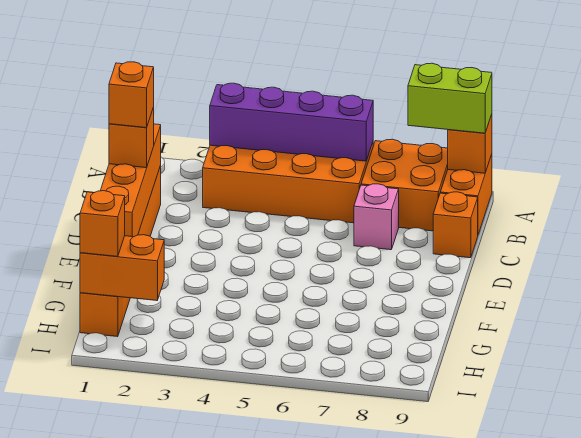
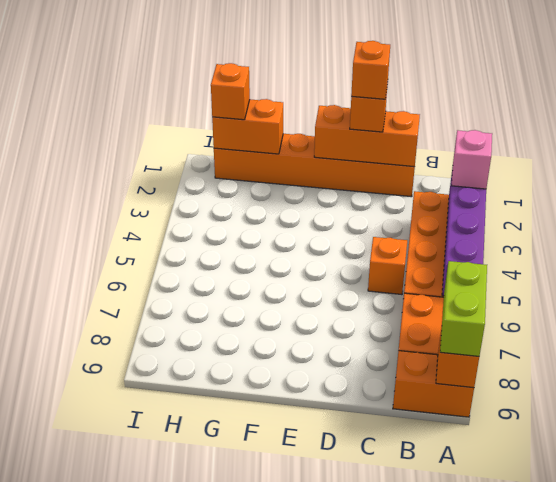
orange 1x4 brick [100,124,161,237] -> orange 1x3 brick [314,105,420,167]
pink 1x1 brick [354,184,399,250] -> pink 1x1 brick moved to [451,130,492,189]
orange 1x1 brick [433,192,478,258] -> orange 1x1 brick moved to [368,237,407,295]
orange 1x2 brick [80,235,164,301] -> orange 1x2 brick turned to [212,99,283,154]

